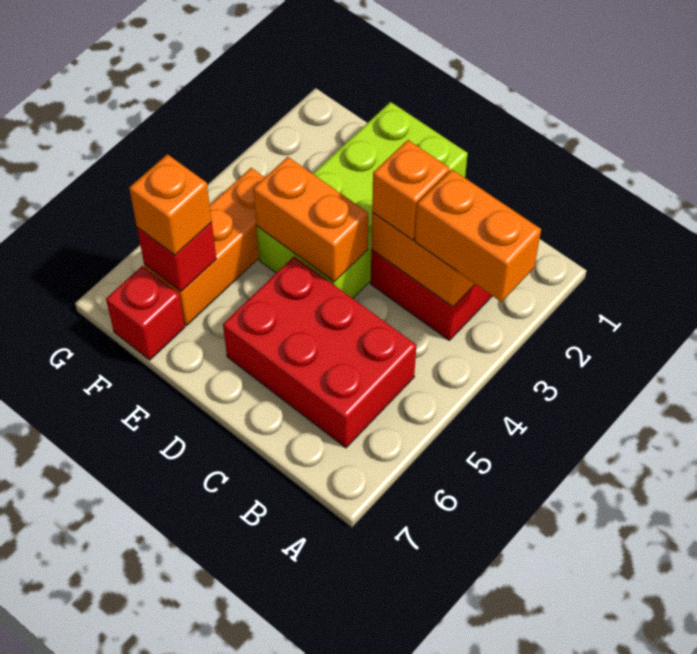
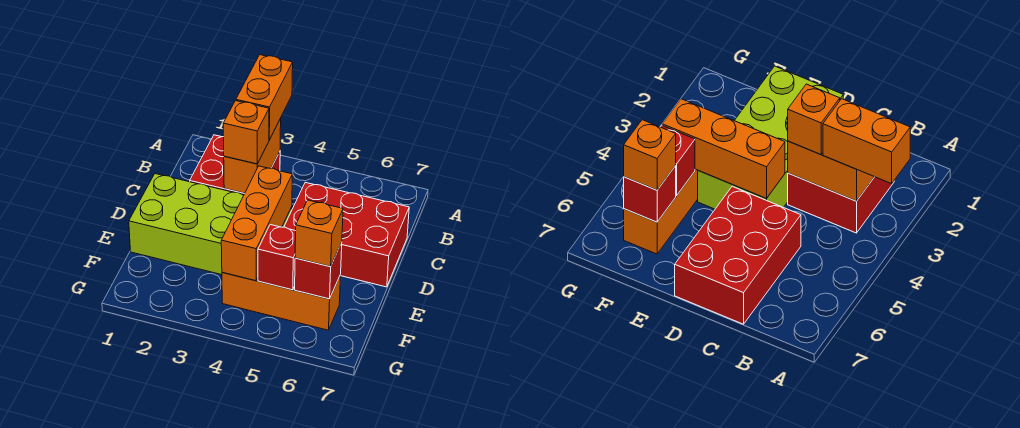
red 2x3 brick [223,256,416,448] -> red 2x3 brick turned to [284,182,409,287]
orange 1x2 brick [253,157,368,282] -> orange 1x3 brick [221,166,292,281]
red 1x1 brick [106,266,185,360] -> red 1x1 brick moved to [258,225,296,290]

